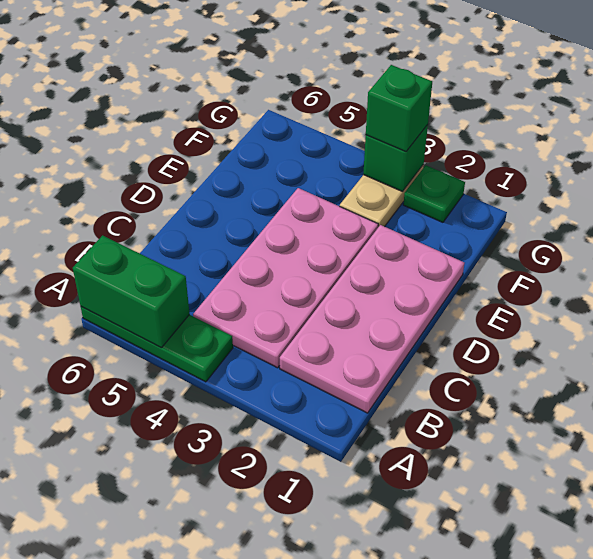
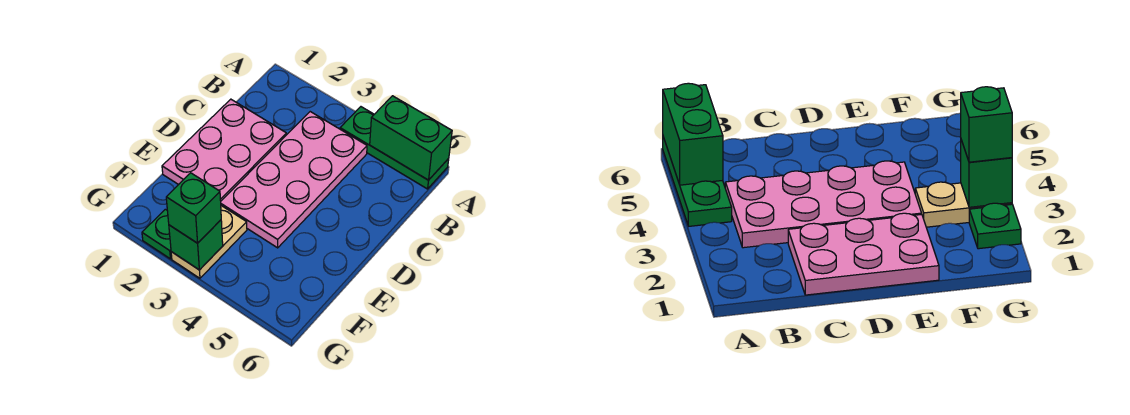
pink 2x4 plate [280,225,464,413] -> pink 2x3 plate [162,99,286,201]

